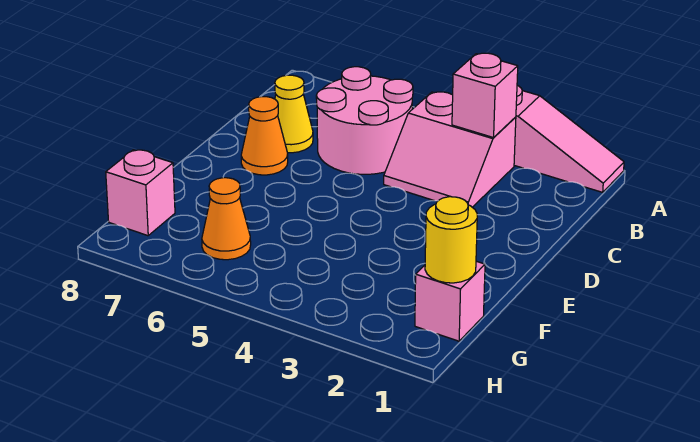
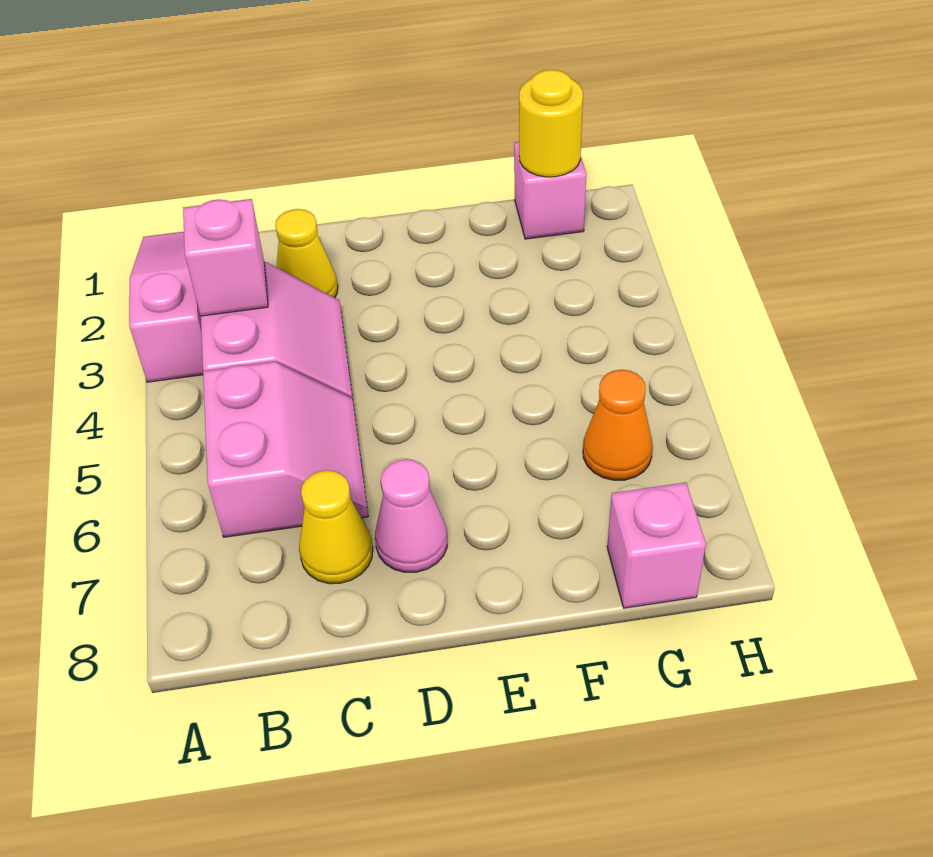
pink 2x2 round brick [316,67,413,174] -> pink 2x2 slope [203,362,368,537]
none -> yellow 1x1 cone [275,209,338,298]
orange 1x1 cone [241,97,288,175] -> pink 1x1 cone [375,459,447,572]

